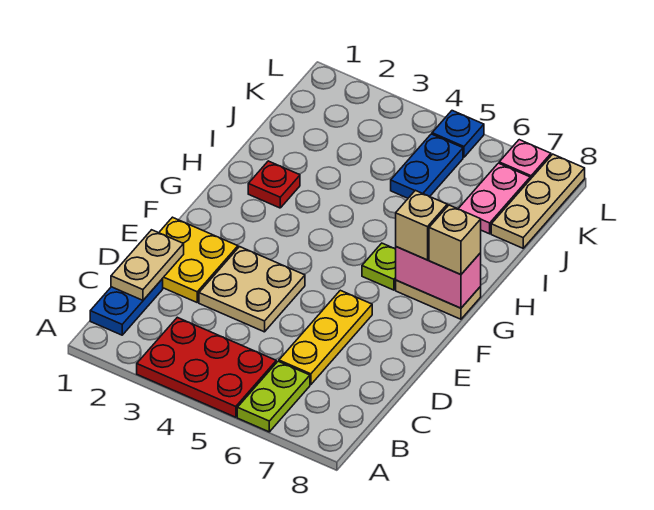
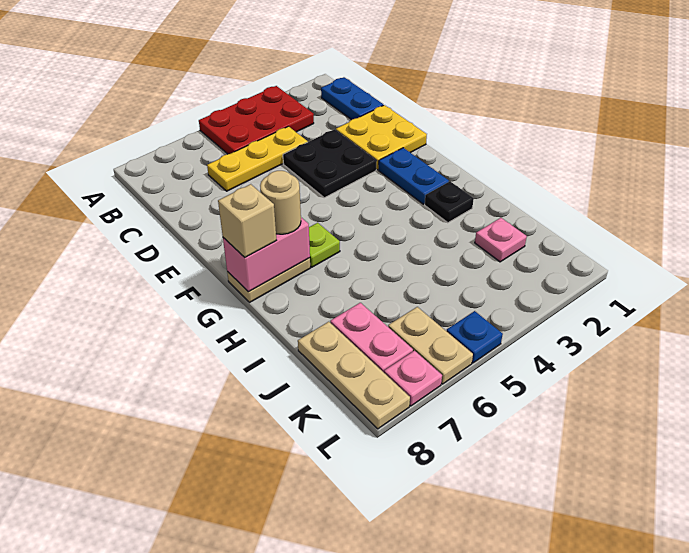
lime 1x2 plate [237,361,310,432] -> none
tan 1x2 plate [111,230,184,300] -> tan 1x2 plate moved to [388,307,473,384]
yellow 1x3 plate [279,290,372,385] -> yellow 1x3 plate turned to [207,126,308,191]
tan 2x2 plate [199,247,305,332] -> black 2x2 plate [283,129,377,198]
tan 1x1 brick [396,190,447,260] -> tan 1x1 round brick [260,171,301,234]
red 1x1 plate [248,161,300,208] -> black 1x1 plate [425,181,474,223]
none -> pink 1x1 plate [475,218,527,262]
blue 1x2 plate [391,134,463,198] -> blue 1x2 plate moved to [379,148,449,204]

